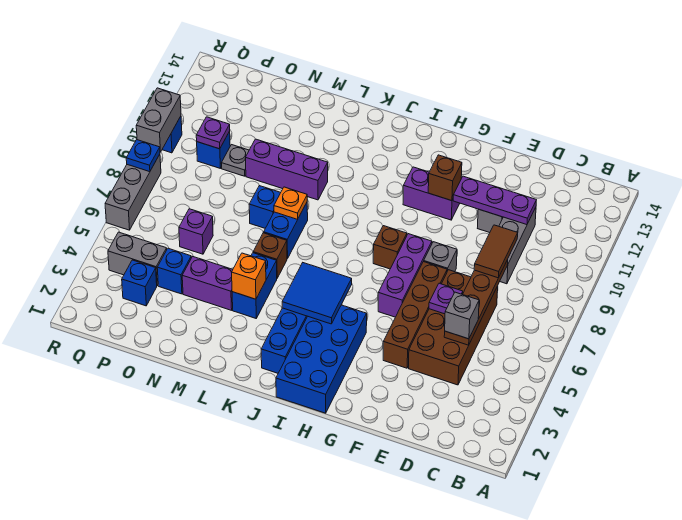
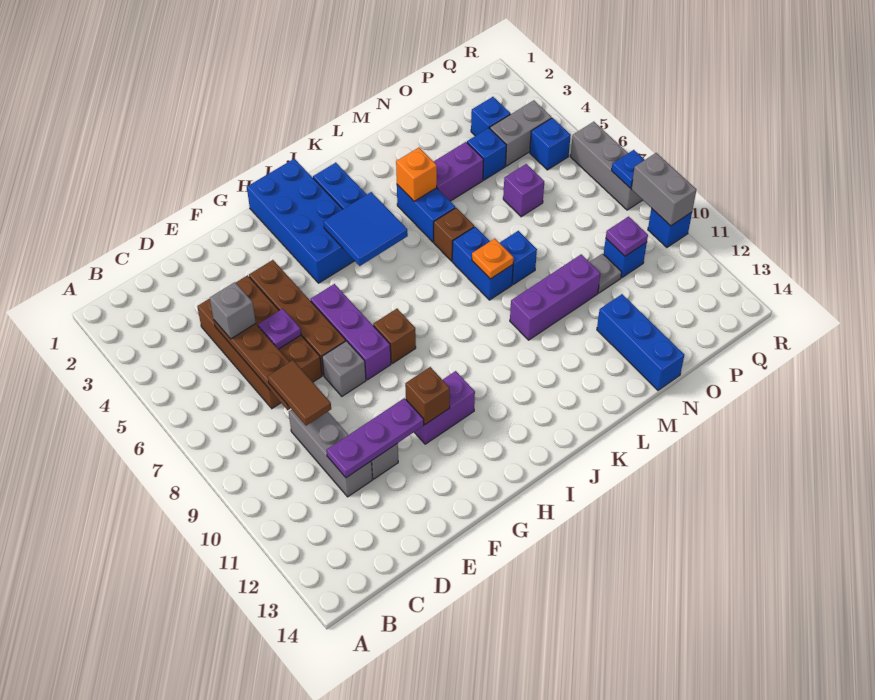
none -> blue 1x3 brick [597,294,684,390]
none -> blue 1x1 brick [530,118,571,170]

